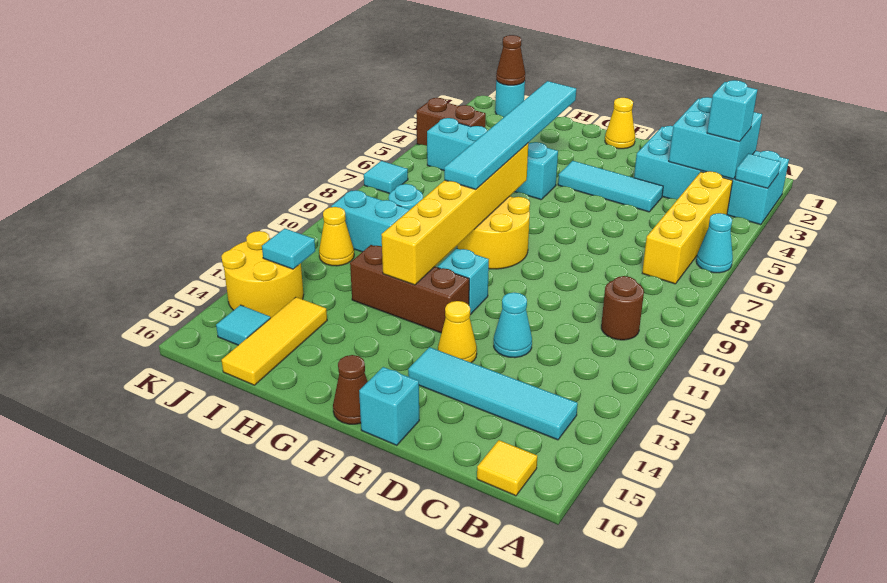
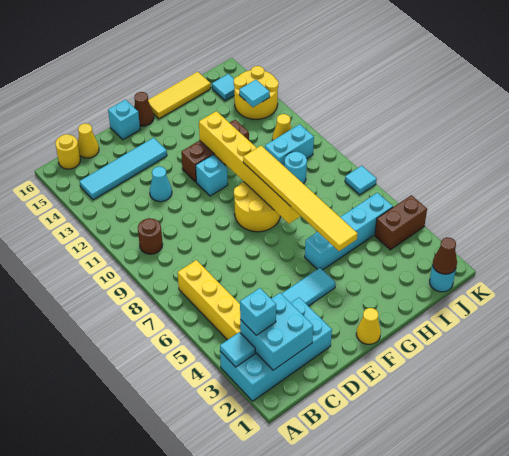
cyan 1x1 cone [696,213,733,273] -> none
yellow 1x1 tile [477,440,537,496] -> yellow 1x1 round brick [55,134,80,169]
yellow 1x1 cone [438,301,477,363] -> yellow 1x1 cone moved to [78,123,99,158]
cyan 1x6 tile [444,81,576,190] -> yellow 1x6 tile [243,146,358,251]
yellow 1x3 tile [222,297,327,385] -> yellow 1x3 tile turned to [148,72,211,119]

